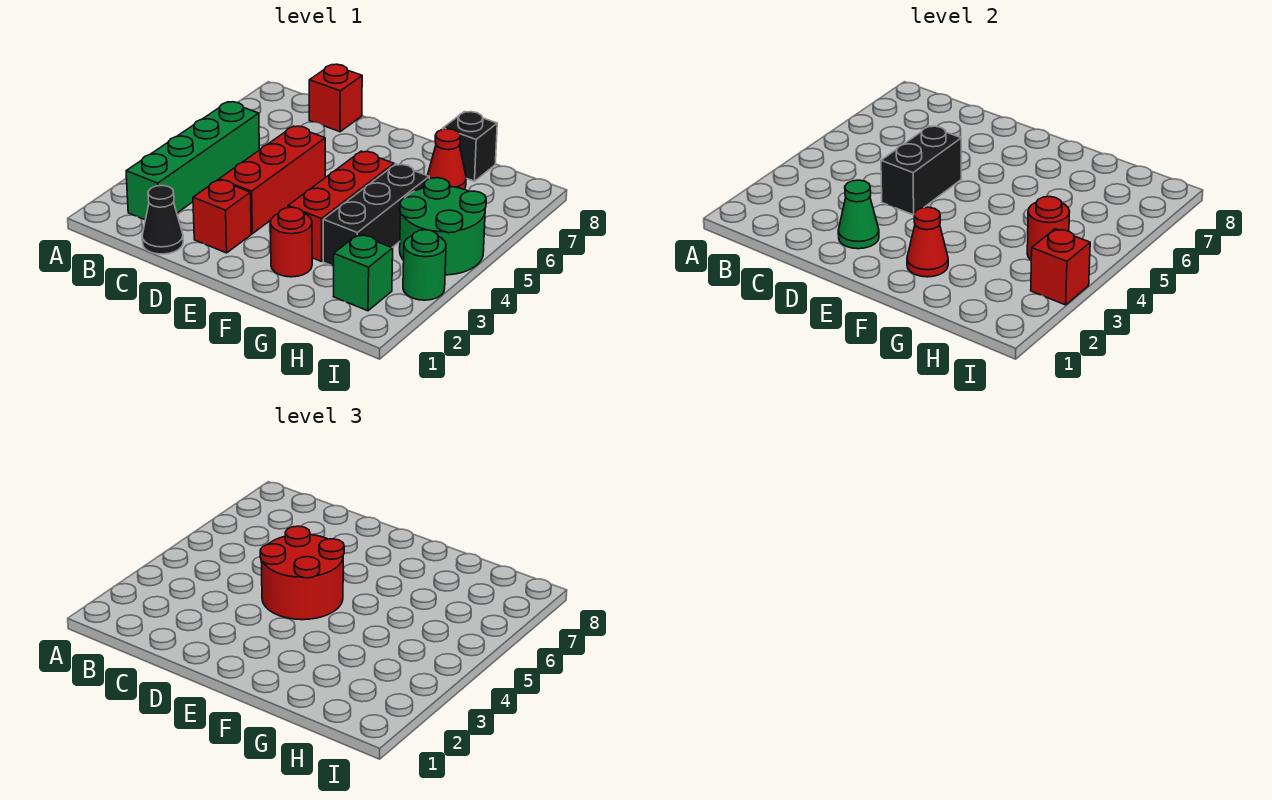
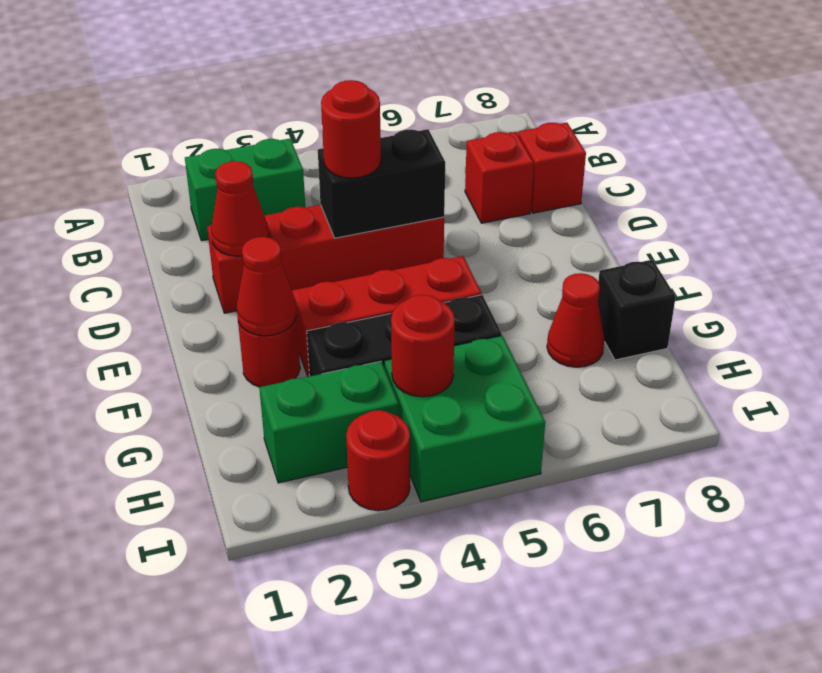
green 1x4 brick [126,102,259,220] -> green 1x2 brick [185,139,305,241]
black 1x1 cone [142,185,183,254] -> none
green 1x1 cone [838,180,879,249] -> red 1x1 cone [211,161,268,256]
red 2x2 round brick [260,526,344,620] -> red 1x1 round brick [321,80,381,178]
green 1x1 brick [334,235,393,311] -> green 1x2 brick [259,361,399,483]
green 2x2 round brick [400,178,486,275] -> green 2x2 brick [384,336,545,502]
green 1x1 round brick [403,230,446,300] -> red 1x1 round brick [346,410,410,511]
red 1x1 brick [1031,229,1090,305] -> red 1x1 brick moved to [465,132,534,223]

